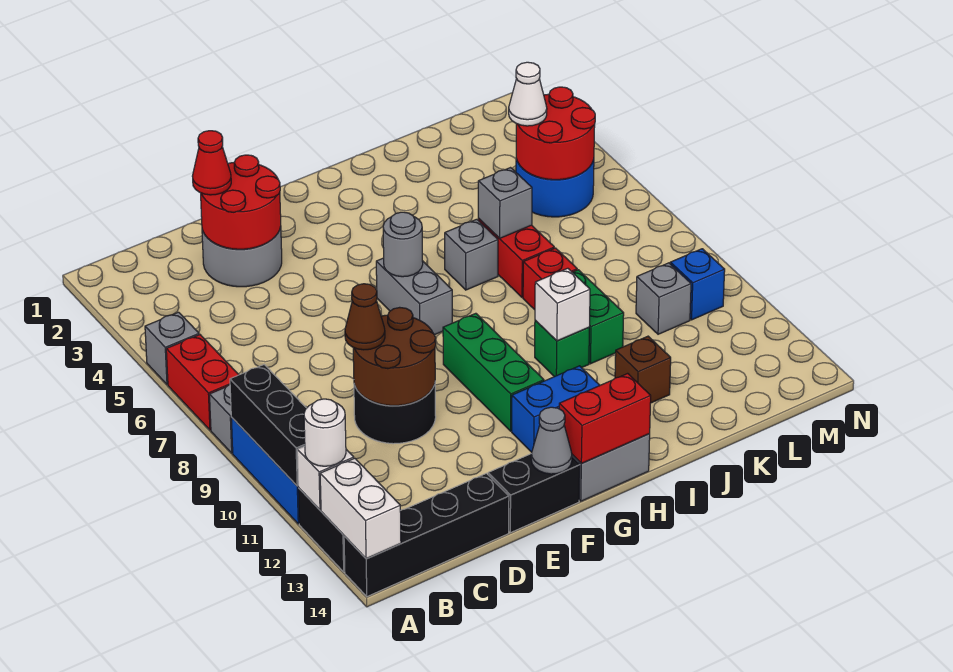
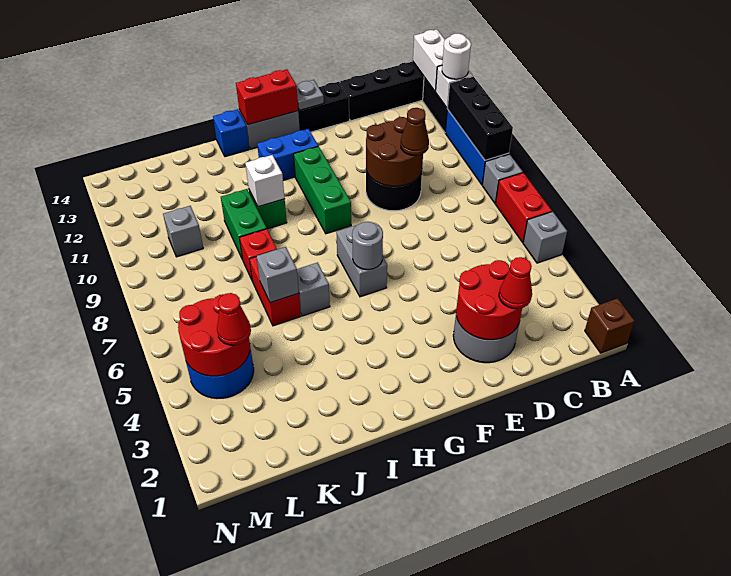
grey 1x1 cone [531,407,572,474] -> grey 1x1 plate [297,80,324,110]
brown 1x1 brick [615,336,671,403] -> brown 1x1 brick moved to [585,298,635,353]
white 1x1 cone [509,62,547,126] -> red 1x1 cone [217,293,251,345]
blue 1x1 brick [670,249,725,320] -> blue 1x1 brick moved to [213,109,249,157]

